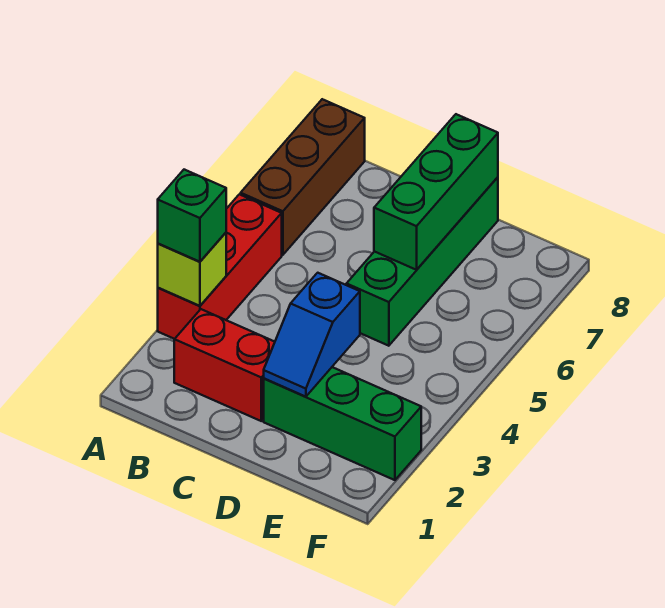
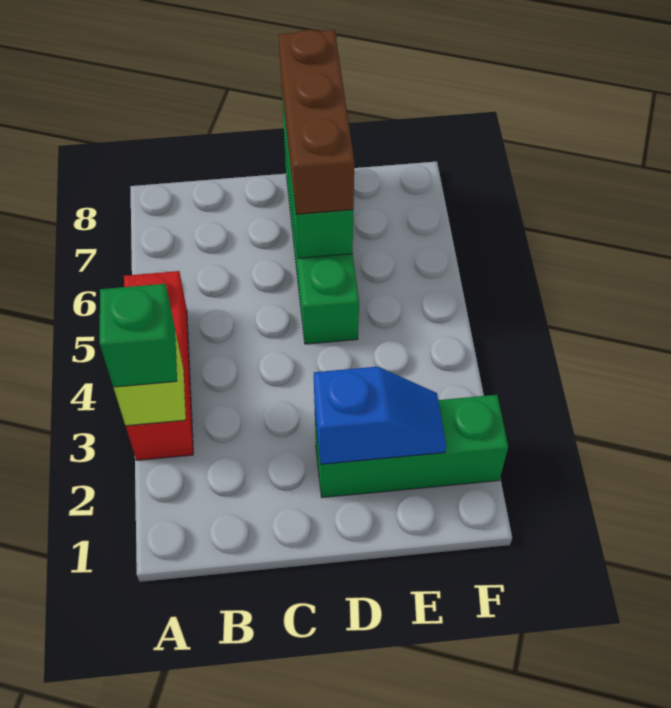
brown 1x3 brick [241,99,365,255] -> brown 1x3 brick moved to [279,30,354,214]
red 1x2 brick [174,309,275,421] -> none
blue 1x2 slope [264,273,360,397] -> blue 1x2 slope turned to [314,367,446,464]

